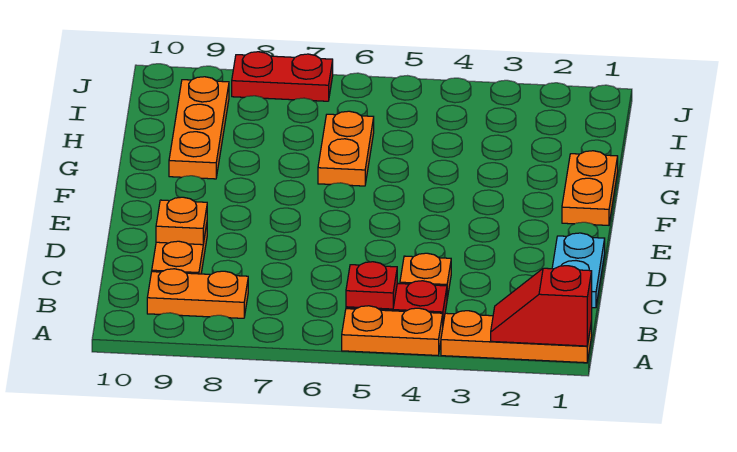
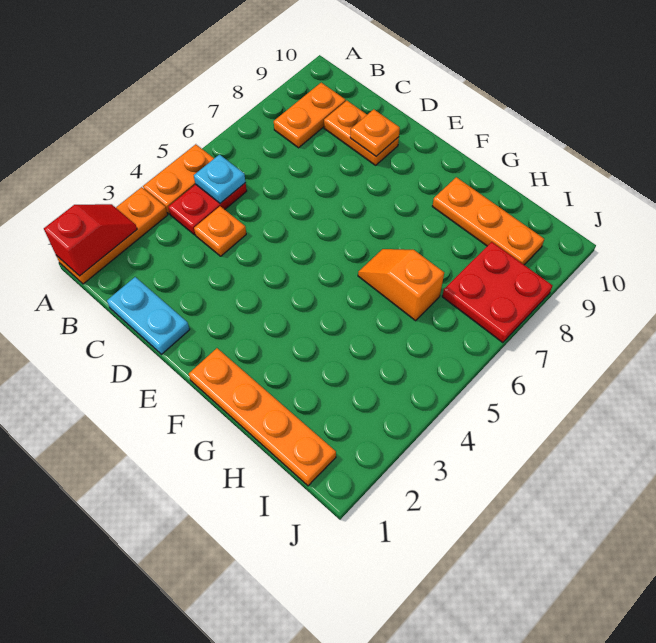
red 1x1 plate [346,262,397,309] -> cyan 1x1 plate [194,155,246,203]
orange 1x2 plate [562,151,618,225] -> orange 1x4 plate [189,348,336,486]
orange 1x2 plate [318,111,374,186] -> orange 1x2 slope [358,249,444,321]
red 1x2 plate [232,52,333,101] -> red 2x2 plate [442,242,553,343]

